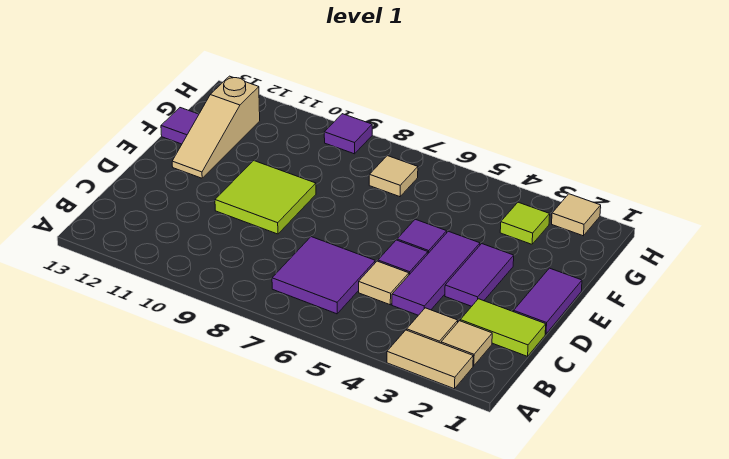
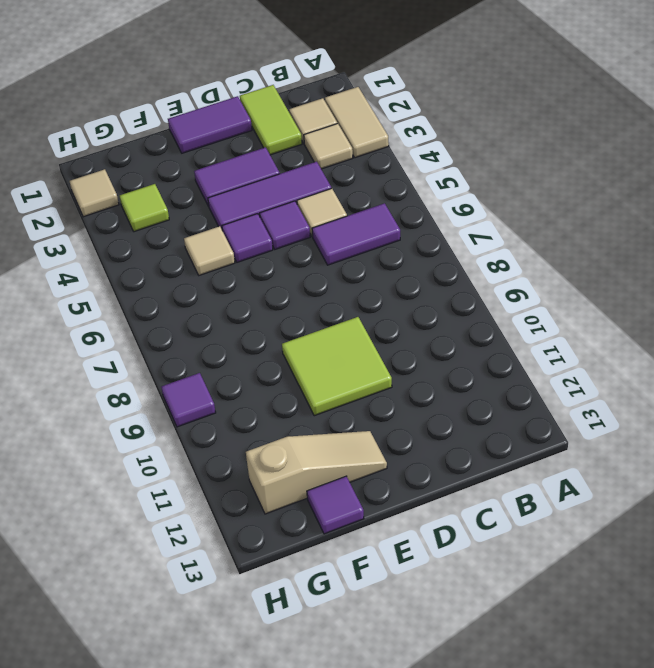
purple 2x2 tile [272,237,375,314] -> purple 1x2 tile [312,203,400,265]
tan 1x1 tile [369,156,418,197] -> tan 1x1 tile moved to [184,226,235,275]

